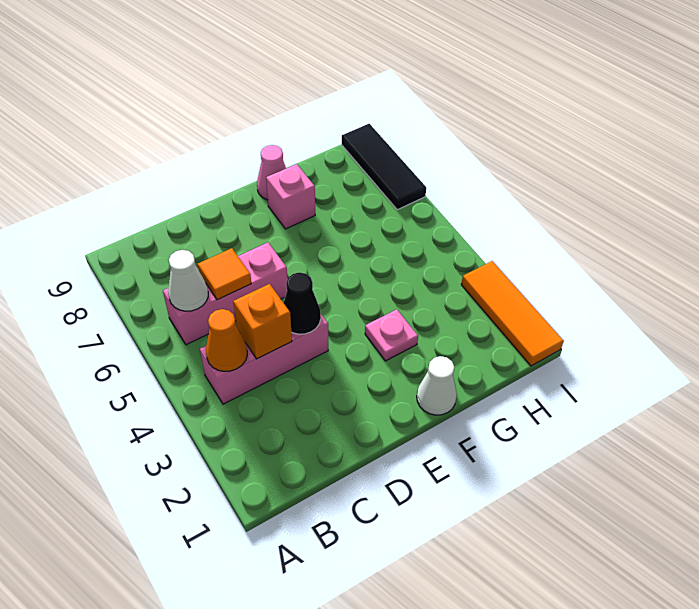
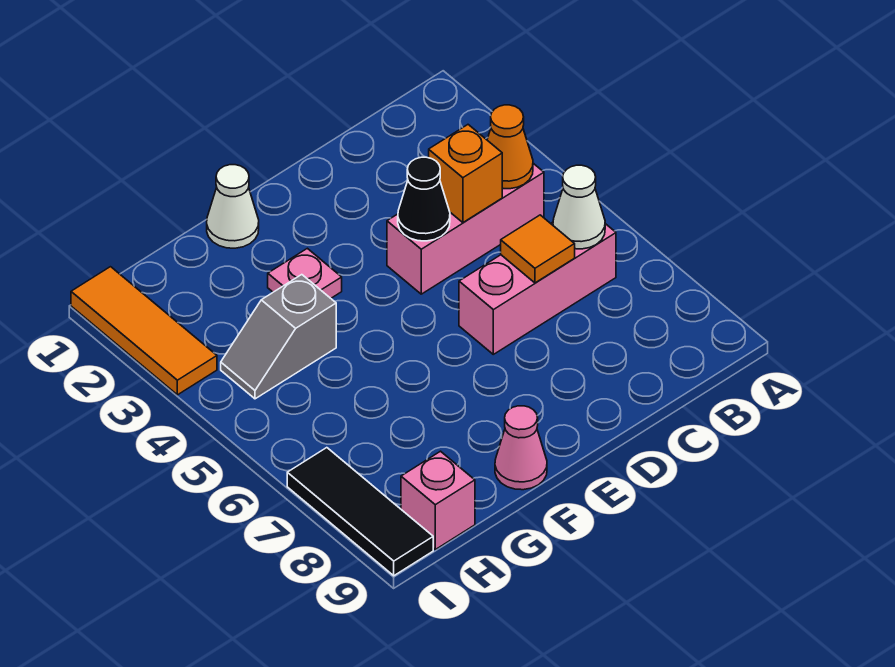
pink 1x1 brick [266,164,315,229] -> pink 1x1 brick moved to [401,451,475,549]
none -> grey 1x2 slope [221,275,336,399]

